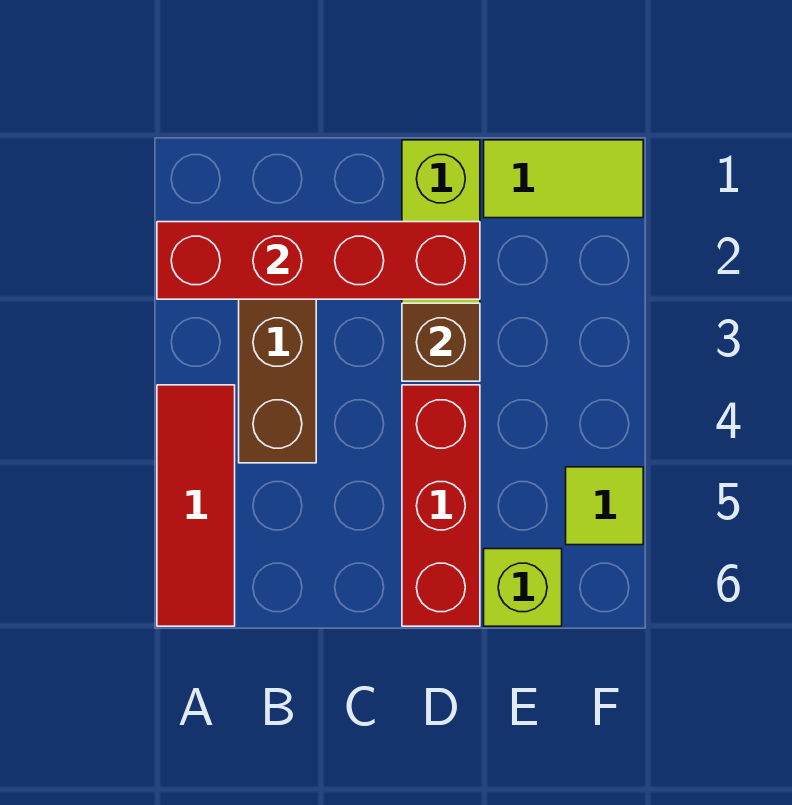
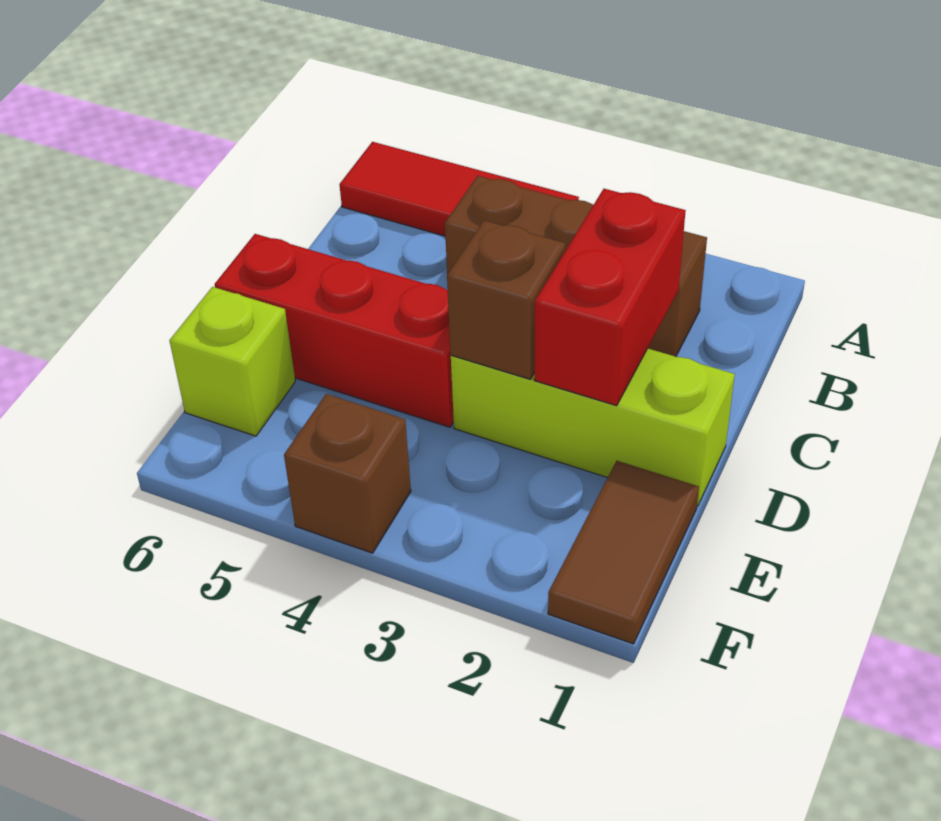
red 1x4 brick [157,222,480,299] -> red 1x2 brick [534,189,686,406]
lime 1x2 tile [484,140,643,218] -> brown 1x2 tile [548,461,699,644]
none -> brown 1x1 brick [284,394,411,553]
lime 1x1 tile [566,467,643,545] -> none

